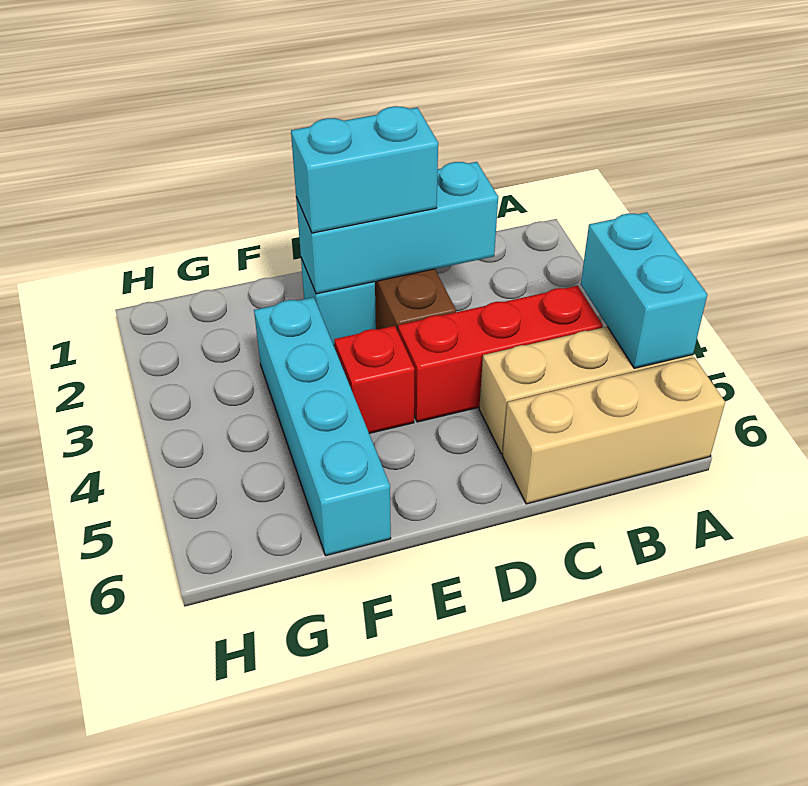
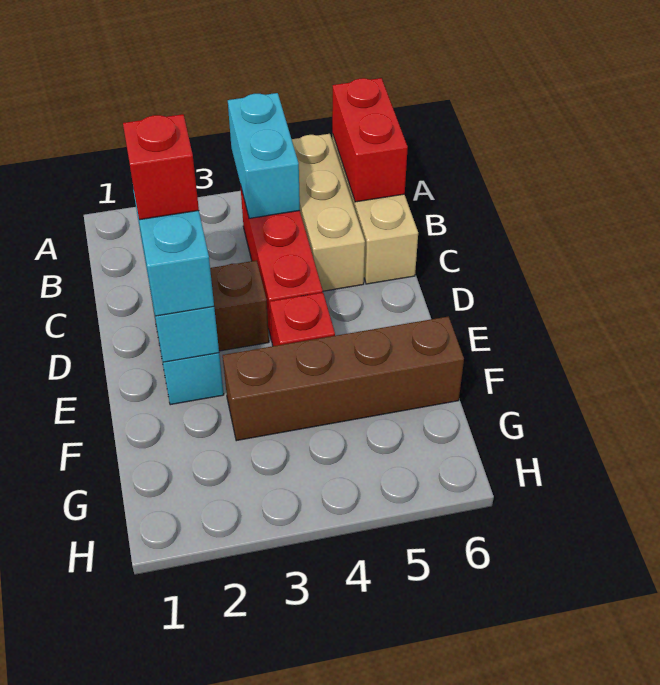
cyan 1x2 brick [581,212,707,368] -> cyan 1x2 brick turned to [228,93,300,218]
none -> red 1x2 brick [332,78,408,202]
none -> red 1x1 brick [123,114,199,220]
cyan 1x4 brick [254,297,391,556] -> brown 1x4 brick [223,316,464,441]

